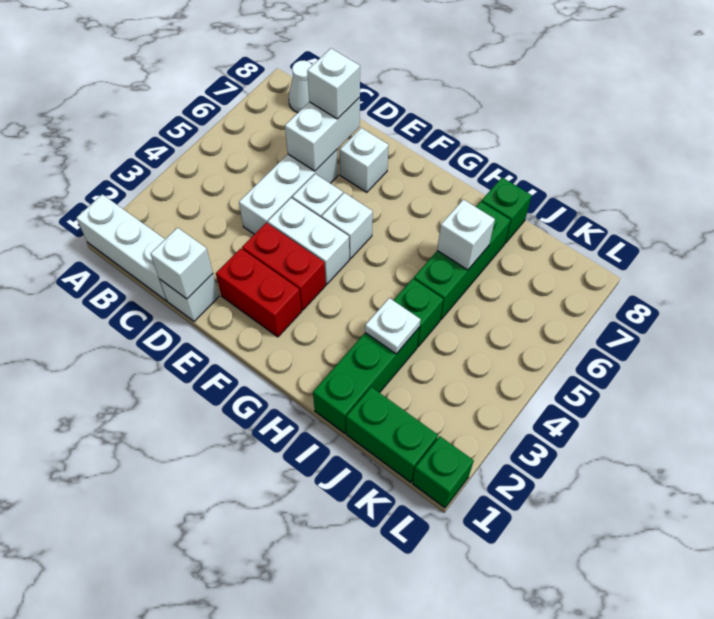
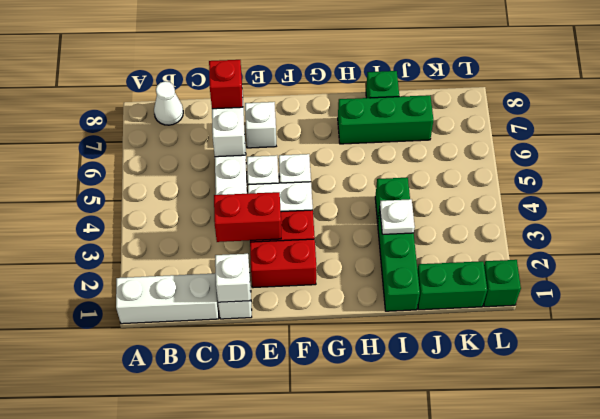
none -> red 1x2 brick [214,192,281,242]
white 1x1 brick [307,48,360,119] -> red 1x1 brick [209,60,243,109]
green 1x3 brick [414,202,511,320] -> green 1x3 brick turned to [338,95,433,144]
white 1x1 brick [437,199,495,270] -> none

